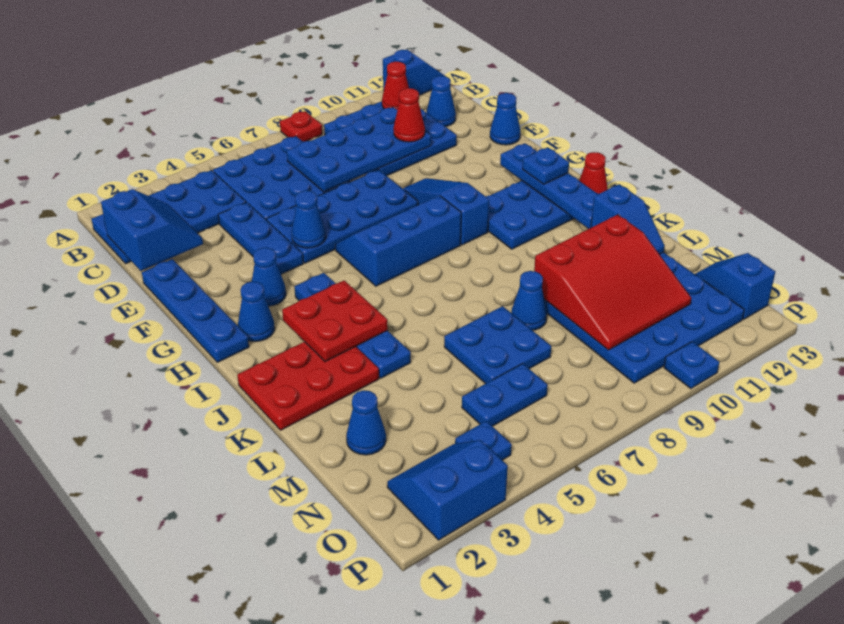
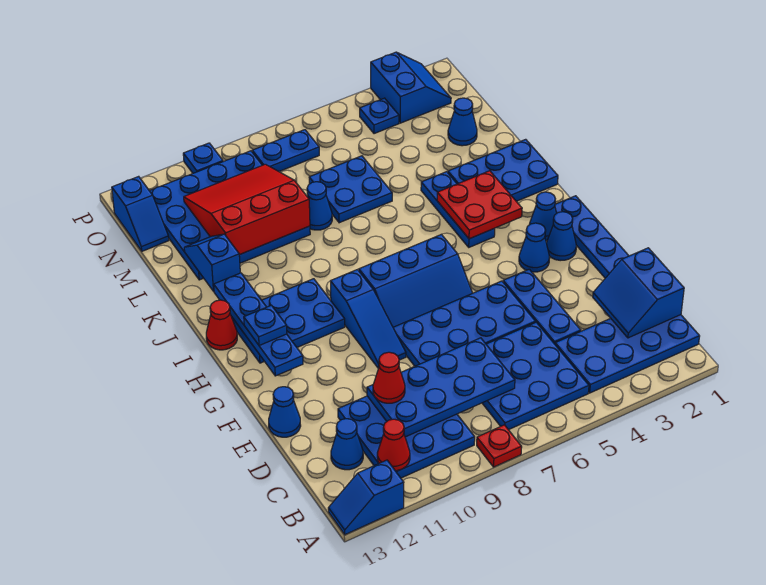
blue 1x1 cone [292,191,326,248] -> blue 1x1 cone moved to [547,212,576,261]
blue 1x4 plate [294,273,411,378] -> blue 1x3 plate [421,172,495,247]
red 2x3 plate [237,342,379,430] -> blue 2x3 plate [448,139,558,201]
blue 1x2 plate [462,364,548,426] -> blue 1x2 plate moved to [252,130,319,171]
blue 2x2 slope [387,440,508,540] -> blue 2x2 slope turned to [371,52,451,123]

